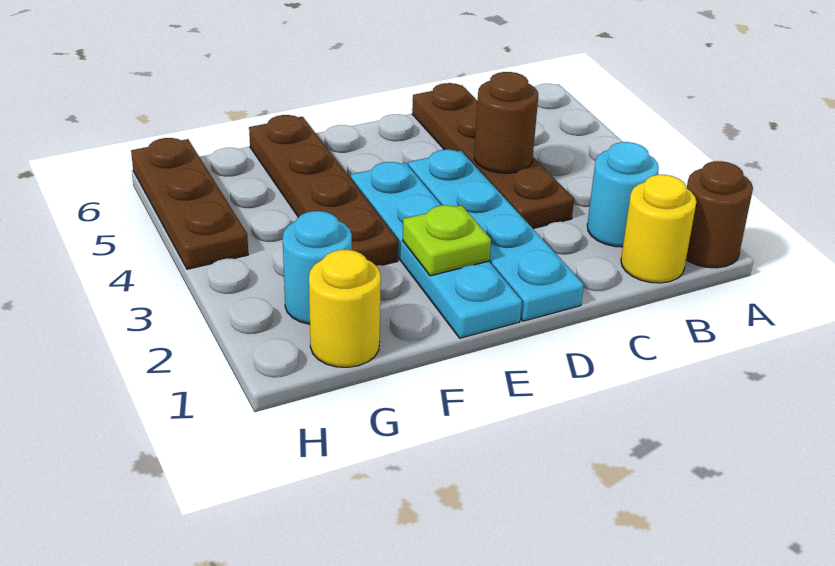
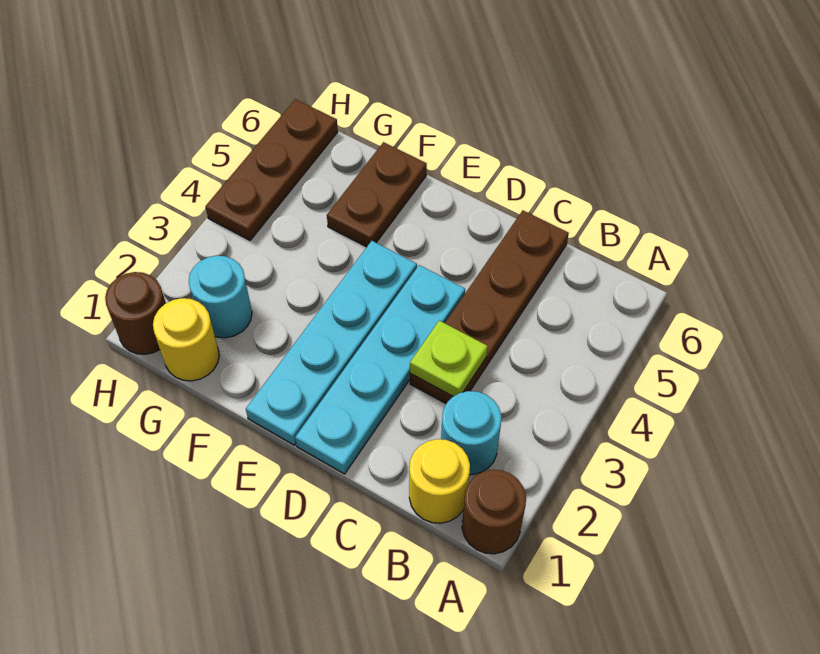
brown 1x1 round brick [474,72,538,173] -> brown 1x1 round brick moved to [105,272,166,354]
lime 1x1 plate [403,205,491,276] -> lime 1x1 plate moved to [410,321,488,397]
brown 1x4 plate [249,115,398,266] -> brown 1x2 plate [327,142,427,247]

